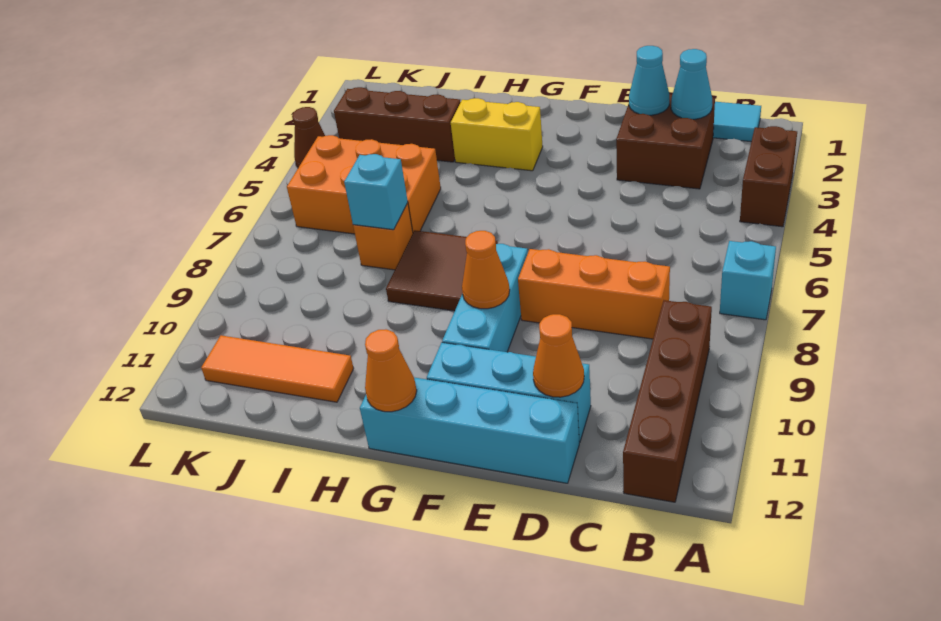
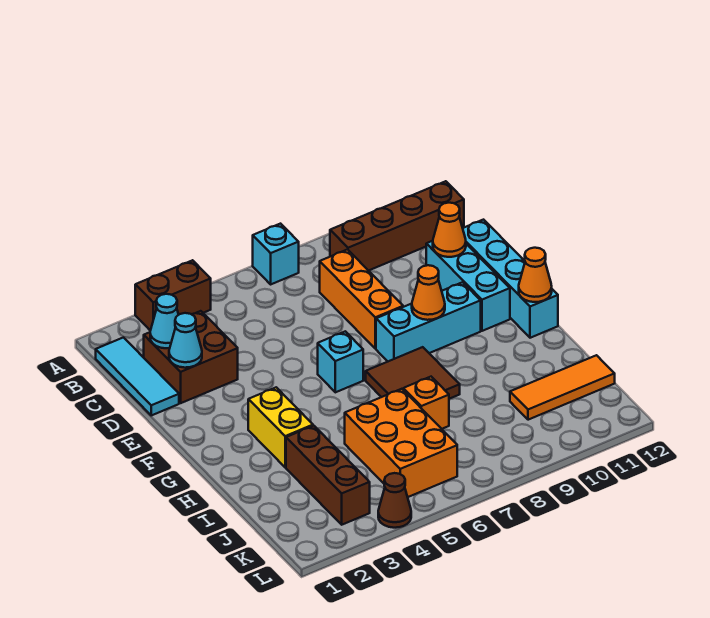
cyan 1x1 brick [344,154,408,230] -> cyan 1x1 brick moved to [318,331,363,392]
orange 1x3 tile [201,335,354,402] -> orange 1x3 tile turned to [510,355,615,420]

